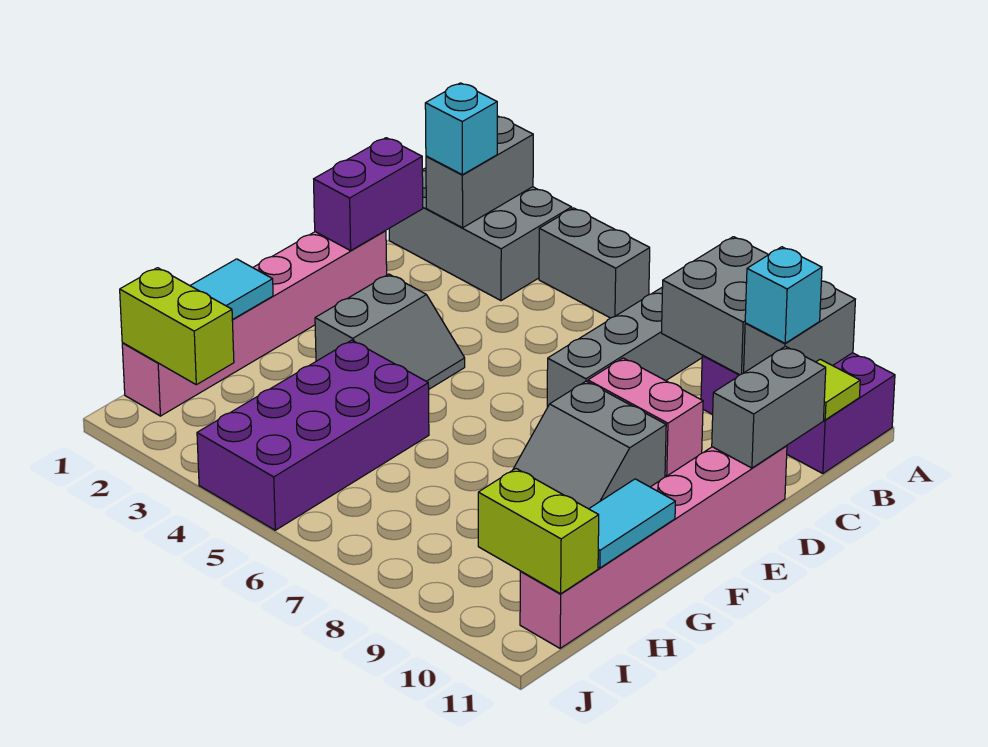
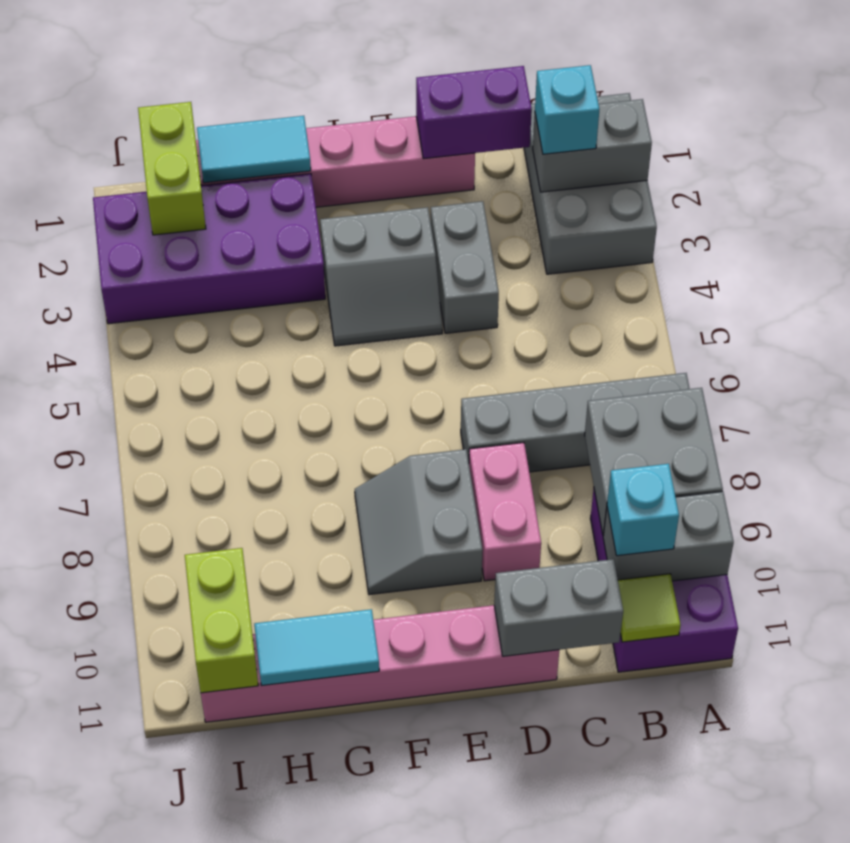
grey 1x2 brick [539,208,650,318] -> grey 1x2 brick moved to [431,201,499,333]
purple 2x4 brick [197,340,429,530] -> purple 2x4 brick moved to [93,174,325,324]

